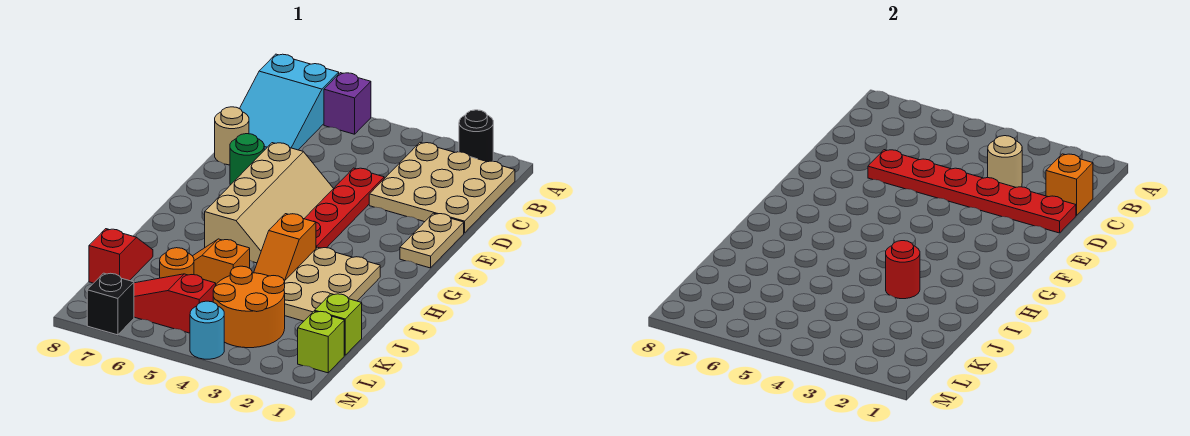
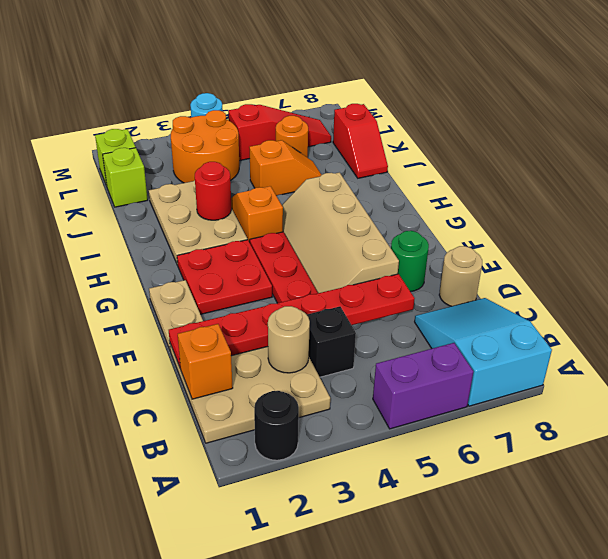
purple 1x1 brick [324,73,371,134] -> purple 1x2 brick [373,343,473,429]
none -> red 2x2 plate [177,240,272,314]
black 1x1 brick [87,273,134,335] -> black 1x1 brick moved to [307,306,356,377]

